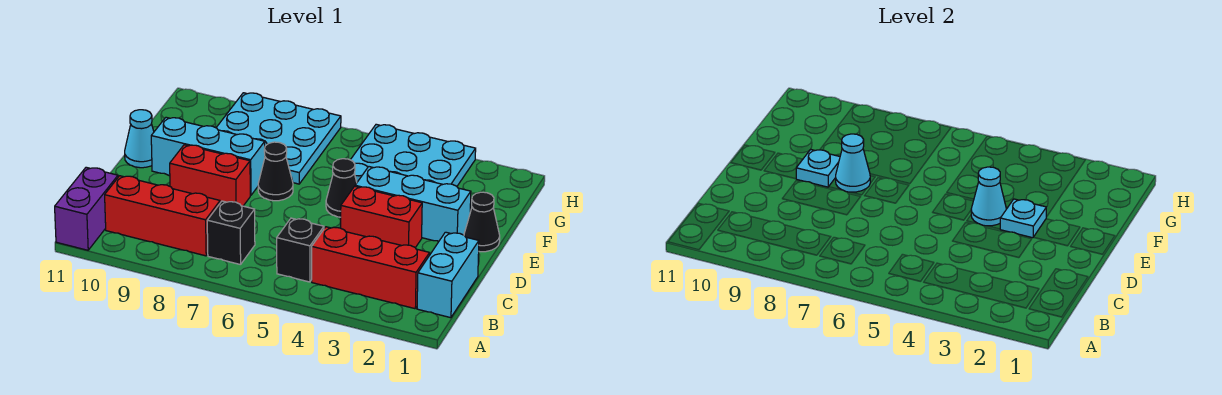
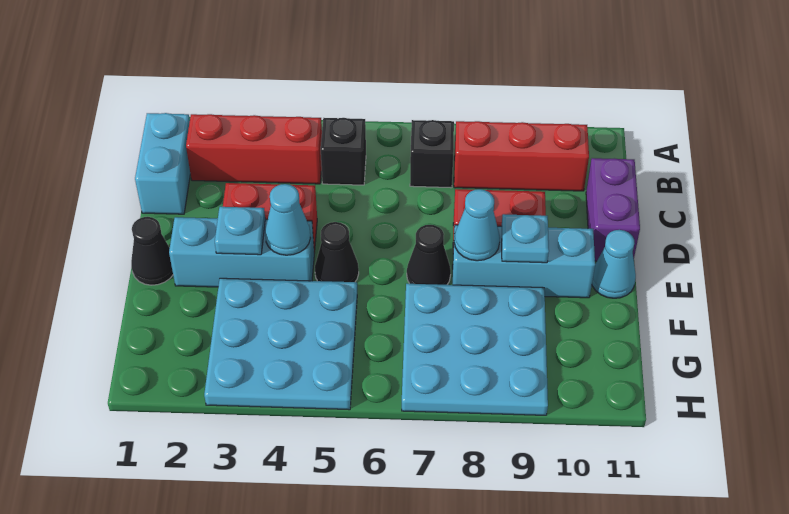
purple 1x2 brick [55,167,118,250] -> purple 1x2 brick moved to [586,158,640,261]

